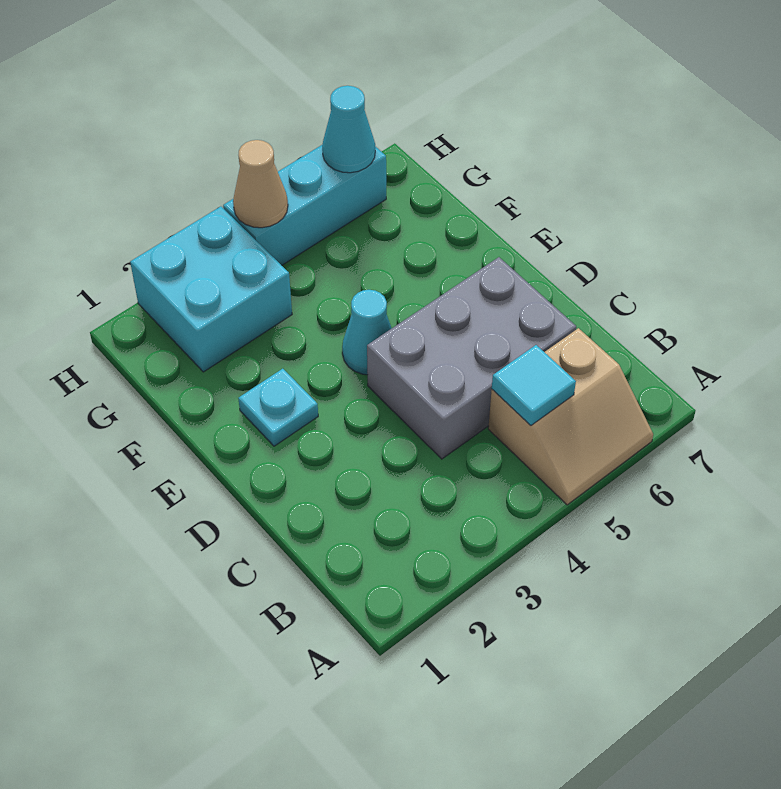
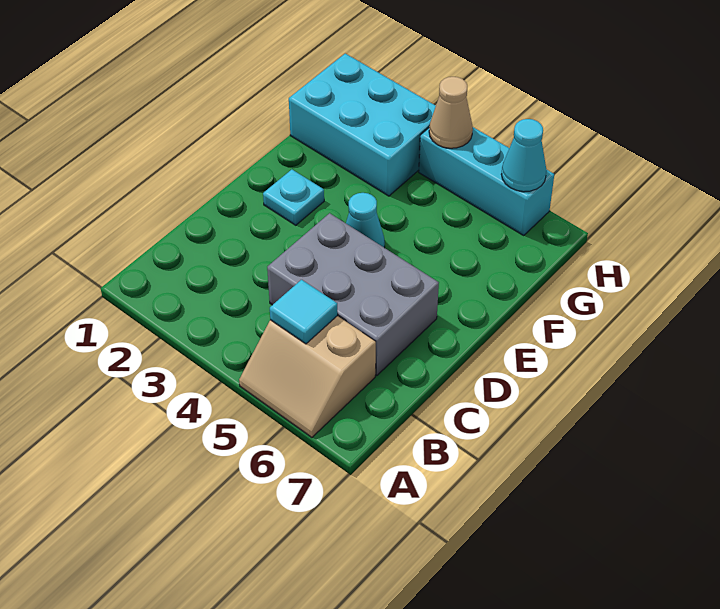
cyan 2x2 brick [130,206,292,372] -> cyan 2x3 brick [289,54,436,196]

